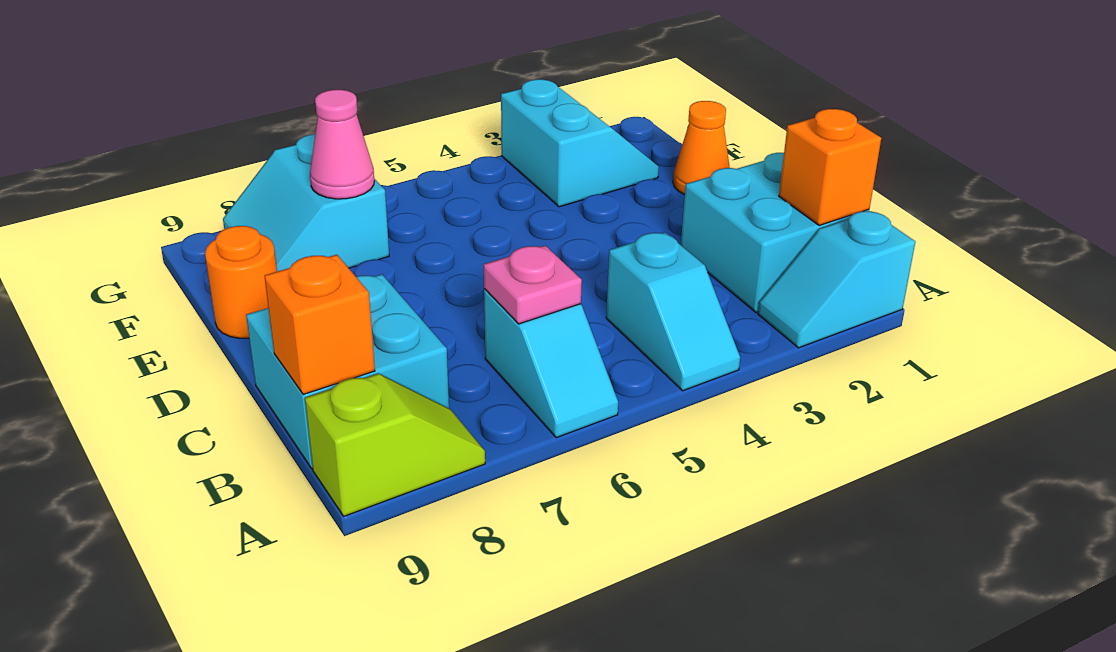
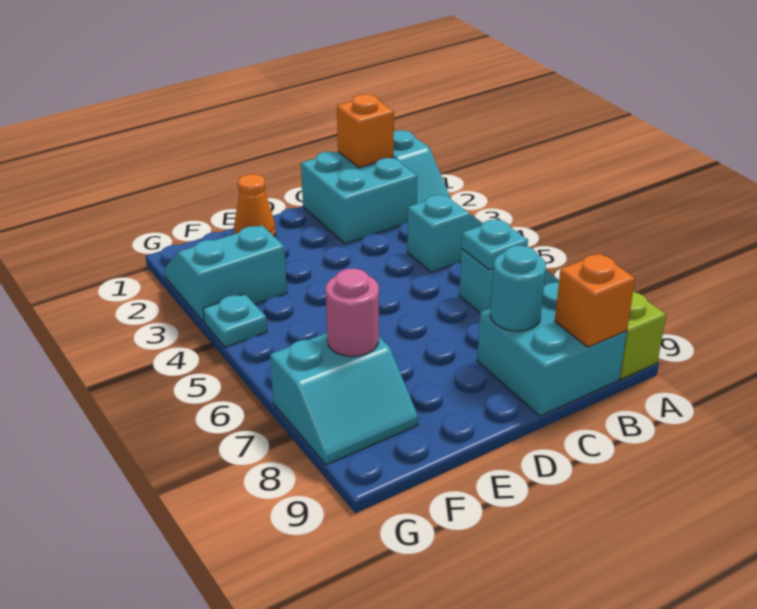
pink 1x1 plate [484,246,582,324] -> cyan 1x1 plate [462,220,528,270]
none -> cyan 1x1 round brick [490,246,546,331]
orange 1x1 round brick [205,226,277,338] -> none
pink 1x1 cone [310,90,374,199] -> pink 1x1 round brick [326,268,379,357]
none -> cyan 1x1 plate [203,294,267,347]

